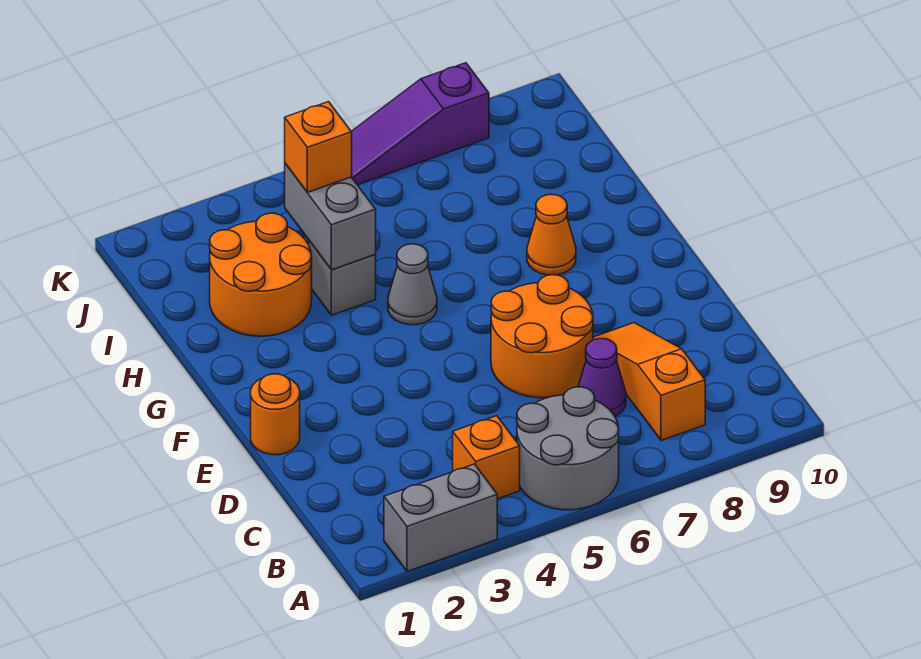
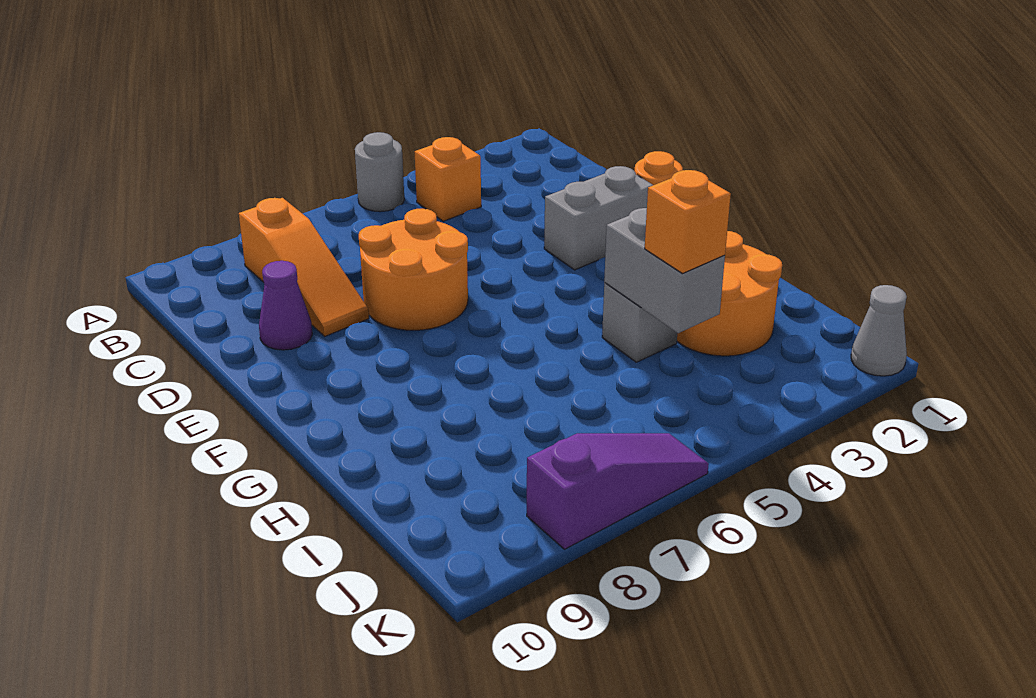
grey 1x2 brick [384,464,497,571] -> grey 1x2 brick moved to [544,166,653,270]
grey 2x2 round brick [517,387,619,510] -> grey 1x1 round brick [355,132,404,212]
purple 1x1 cone [578,339,626,416] -> purple 1x1 cone moved to [259,261,312,350]
grey 1x1 cone [388,244,437,325] -> grey 1x1 cone moved to [851,285,907,376]
orange 1x1 cone [527,194,576,275] -> none

